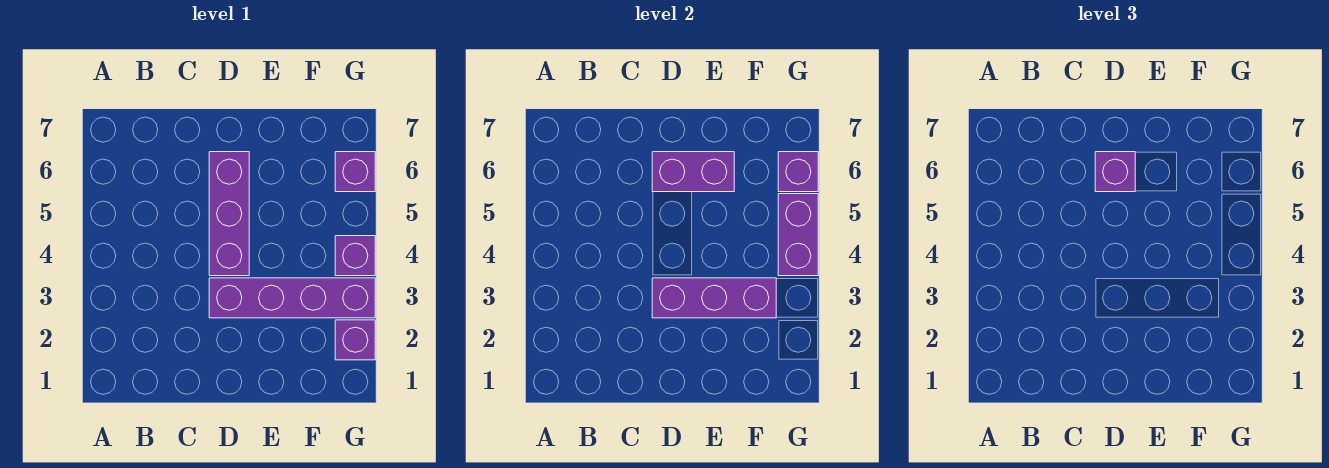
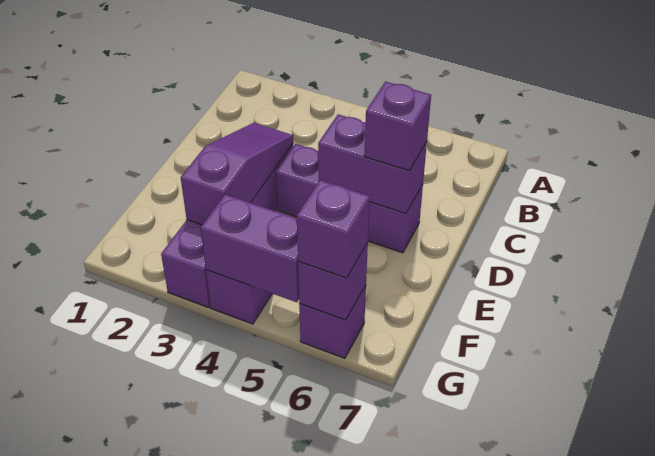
purple 1x3 brick [652,278,776,318] -> purple 1x3 slope [181,123,293,225]
purple 1x2 brick [652,152,734,192] -> purple 1x2 brick turned to [318,114,427,213]
purple 1x1 brick [335,320,375,360] -> purple 1x1 brick moved to [297,180,370,278]

